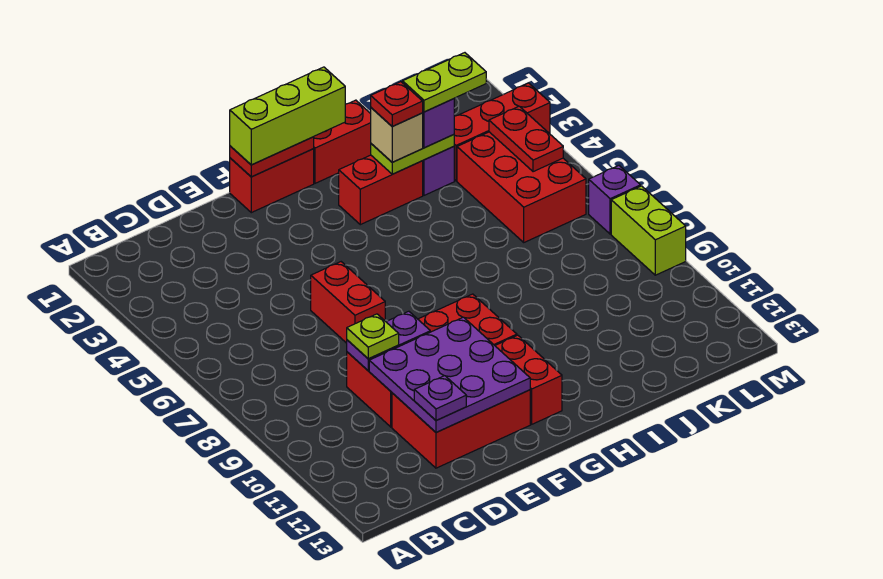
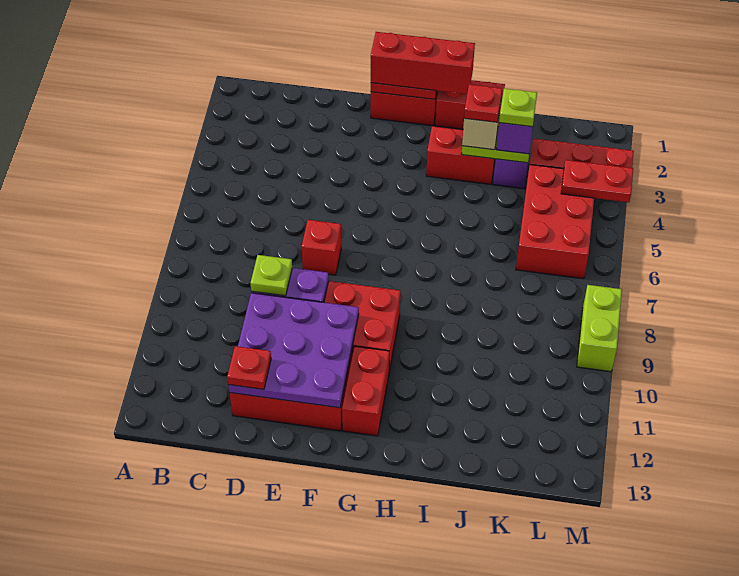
purple 1x1 plate [414,376,466,421] -> red 1x1 plate [227,346,271,389]
red 1x2 brick [311,262,385,343] -> red 1x1 brick [302,220,341,275]
lime 1x3 brick [230,67,345,165] -> red 1x3 brick [371,32,475,94]
lime 1x2 plate [403,53,486,112] -> lime 1x1 plate [499,88,537,127]
red 1x2 plate [489,106,563,172] -> red 1x2 plate turned to [561,160,633,202]
purple 1x1 brick [589,166,641,234] -> none

